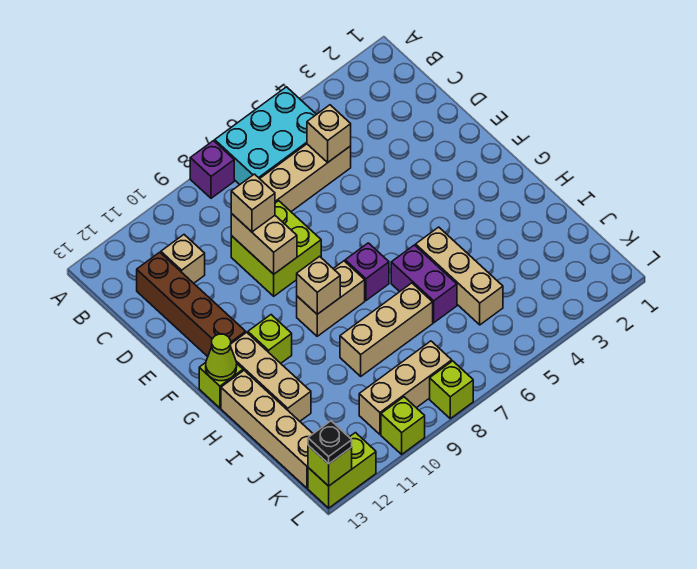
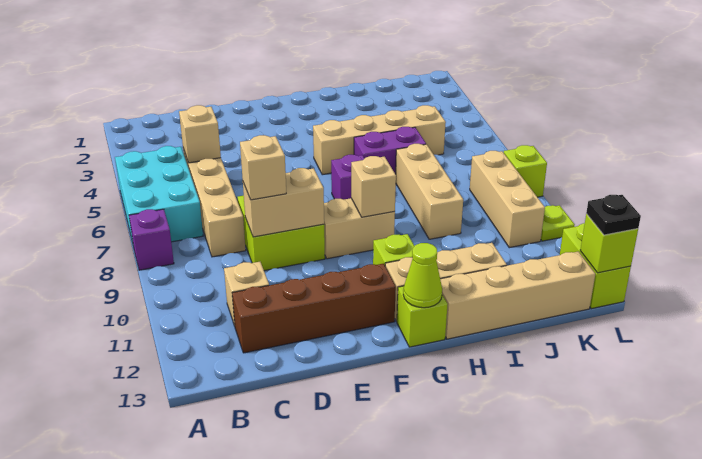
tan 1x2 brick [297,261,365,336] -> tan 1x2 brick turned to [324,198,395,259]
tan 1x3 brick [416,227,503,325] -> tan 1x4 brick [313,105,446,175]
lime 1x1 brick [381,397,425,454] -> lime 1x1 plate [541,205,575,241]

